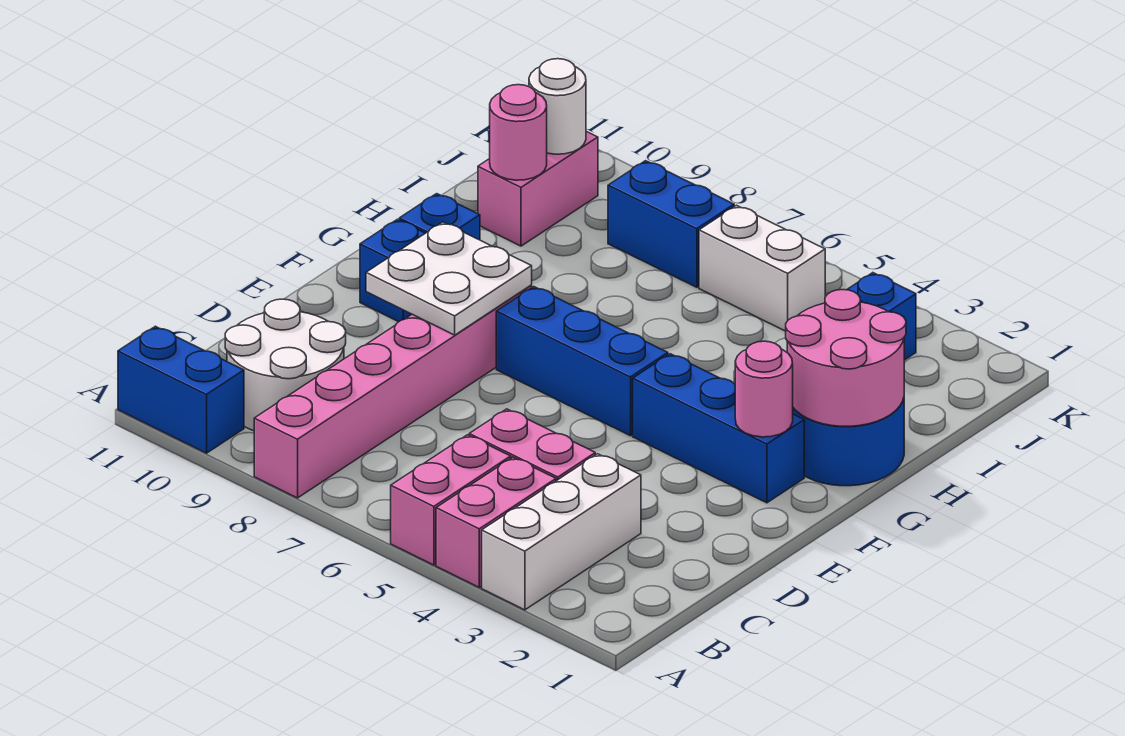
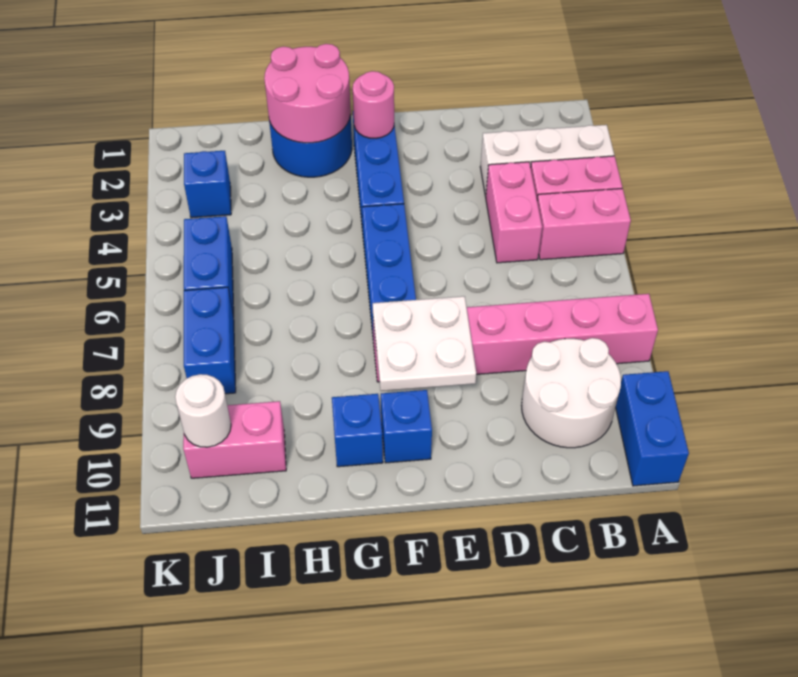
pink 1x1 round brick [490,85,547,180] -> none
white 1x2 brick [699,205,825,331] -> blue 1x2 brick [184,216,234,317]

